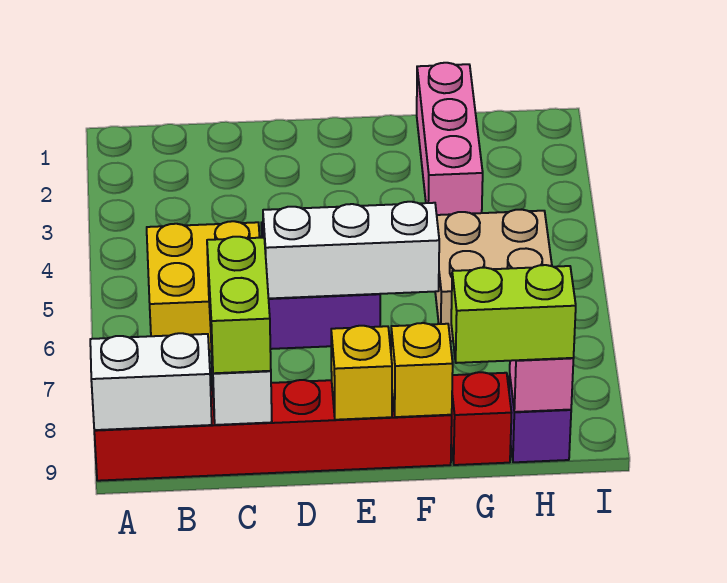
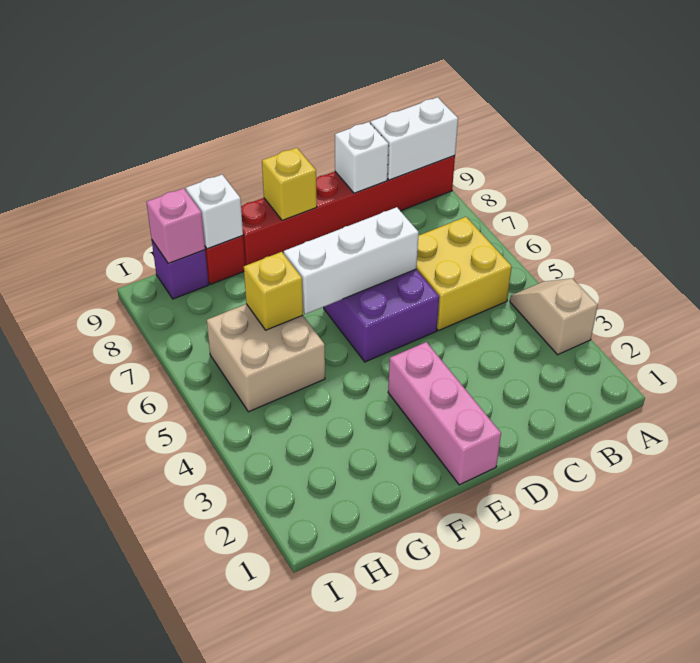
none -> tan 1x2 slope [510,278,598,355]
lime 1x2 brick [207,237,271,373] -> none
yellow 1x1 brick [391,323,453,417] -> yellow 1x1 brick moved to [244,252,303,330]
pink 1x3 brick [417,63,483,215] -> pink 1x3 brick moved to [388,342,501,485]
none -> white 1x1 brick [186,175,243,249]
lime 1x2 brick [451,265,576,363] -> none

